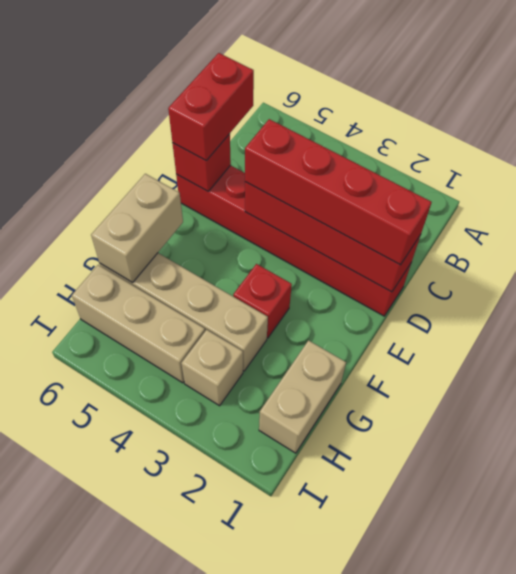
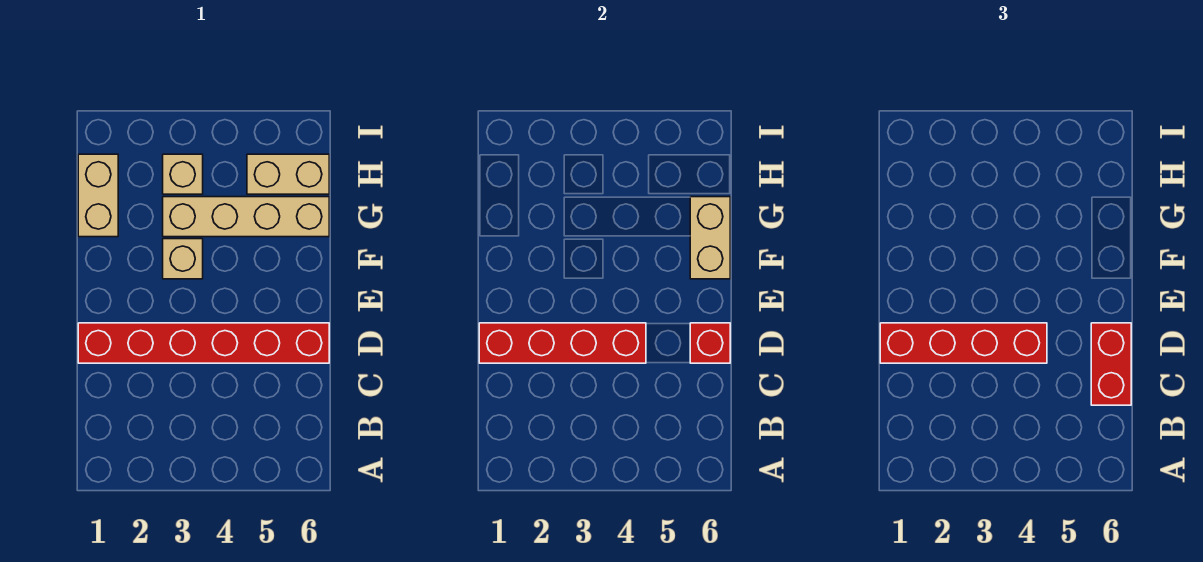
red 1x1 brick [233,264,292,338] -> tan 1x1 brick [163,239,203,279]
tan 1x3 brick [72,265,205,383] -> tan 1x2 brick [247,154,329,194]

